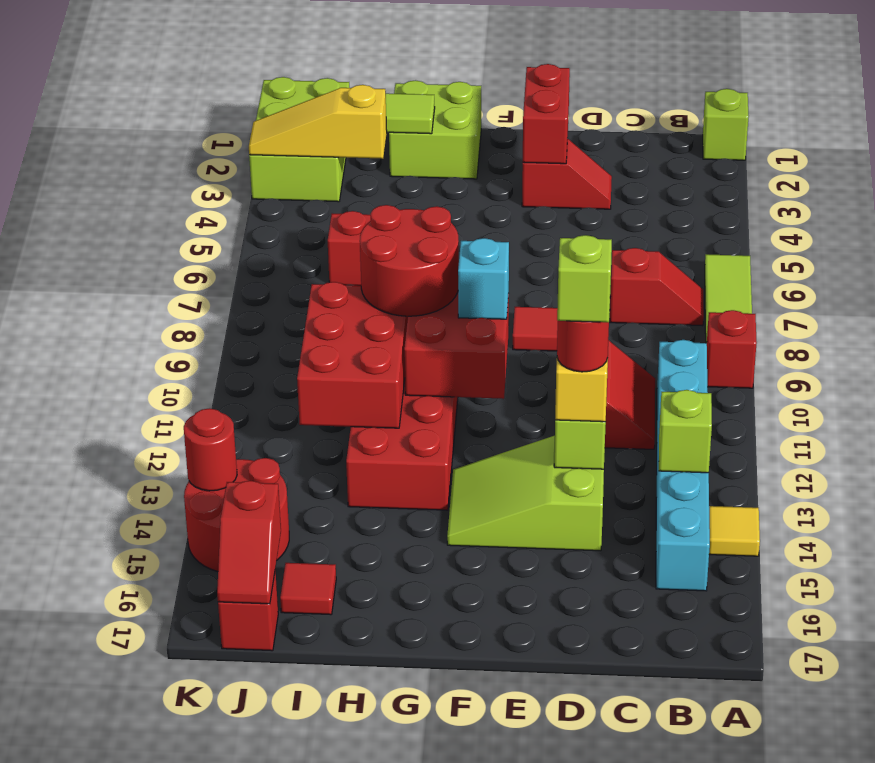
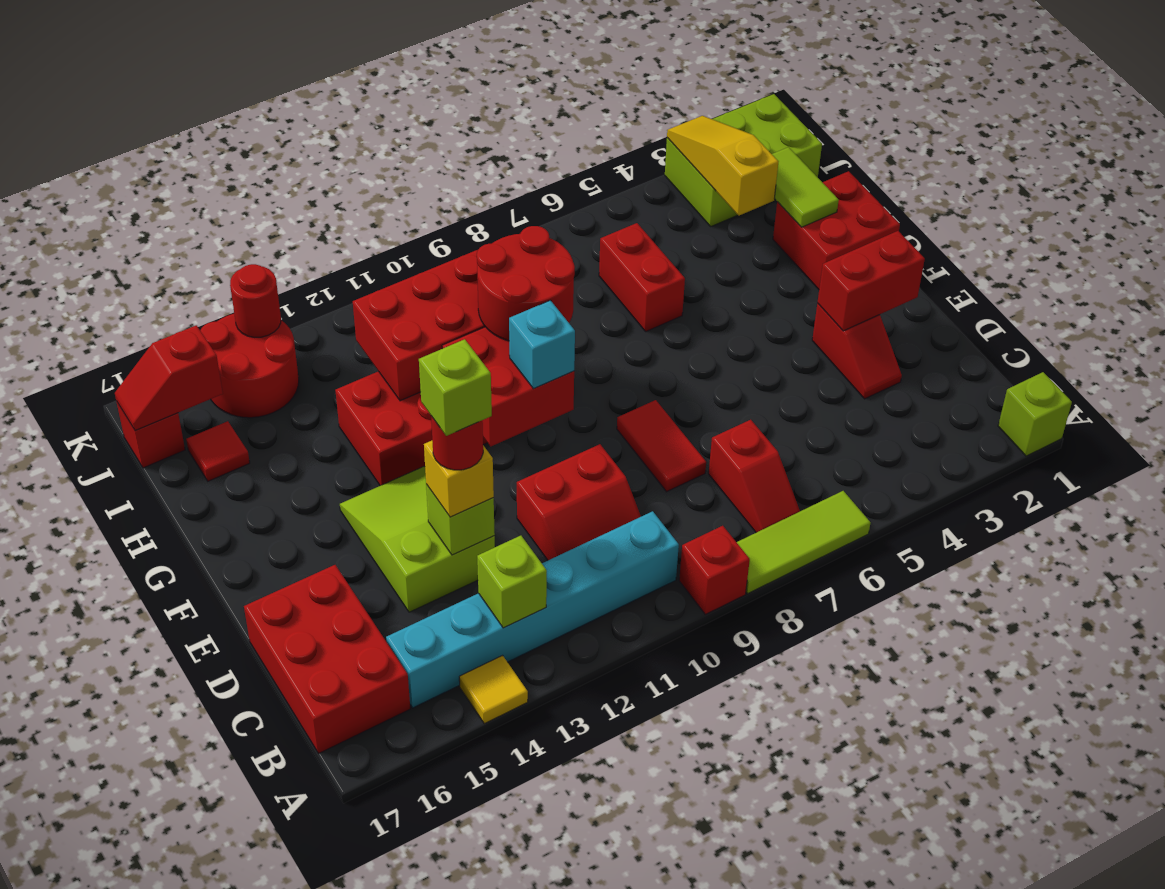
none -> red 2x3 brick [244,565,410,753]
lime 2x2 brick [389,80,481,179] -> red 2x2 brick [773,171,900,289]

